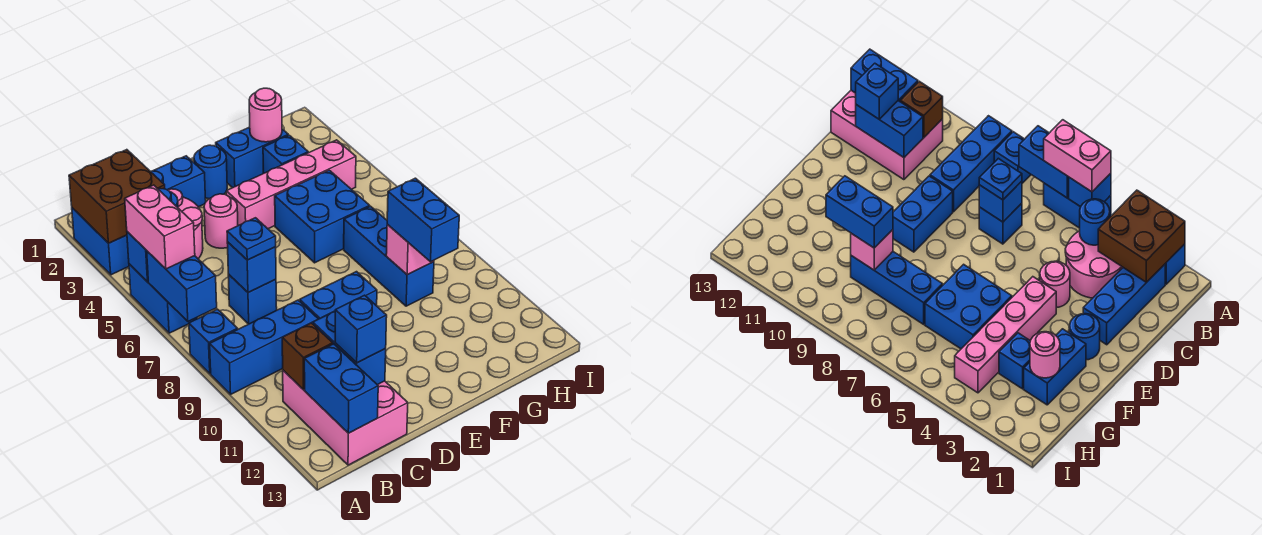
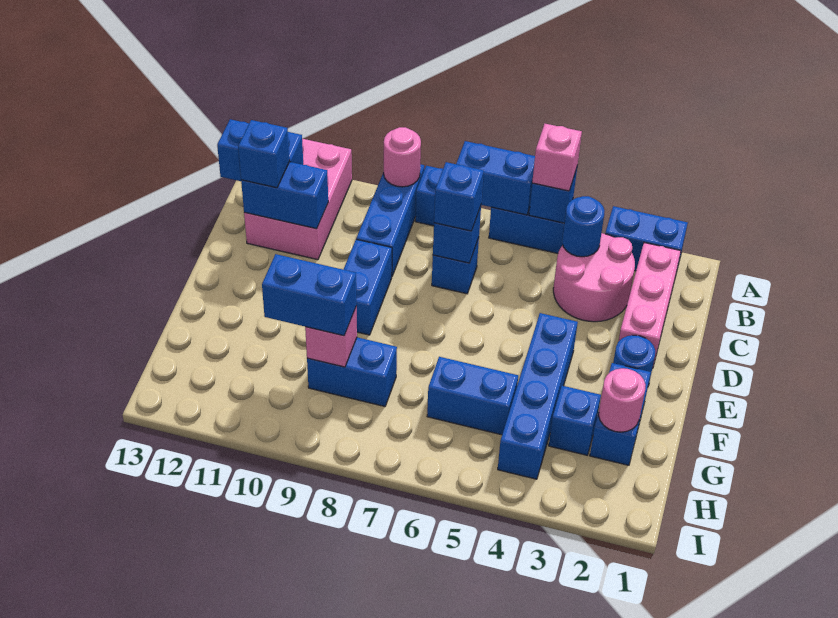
brown 2x2 brick [69,150,165,243] -> none
pink 1x2 brick [125,185,195,269] -> pink 1x1 brick [532,124,582,191]
blue 1x3 brick [150,156,206,207] -> pink 1x3 brick [618,243,681,366]
pink 2x3 brick [283,370,408,465] -> pink 2x3 brick turned to [244,139,352,260]
brown 1x1 brick [282,323,333,390] -> none
blue 1x1 plate [227,218,276,260] -> blue 1x1 brick [434,162,484,231]
pink 1x1 round brick [204,194,238,248] -> pink 1x1 round brick moved to [384,127,421,187]
pink 1x4 brick [226,140,356,229] -> blue 1x4 brick [498,313,578,479]
blue 2x2 brick [275,170,370,263] -> blue 1x2 brick [427,357,518,435]
blue 1x3 brick [344,206,434,306] -> blue 1x2 brick [307,337,397,406]

